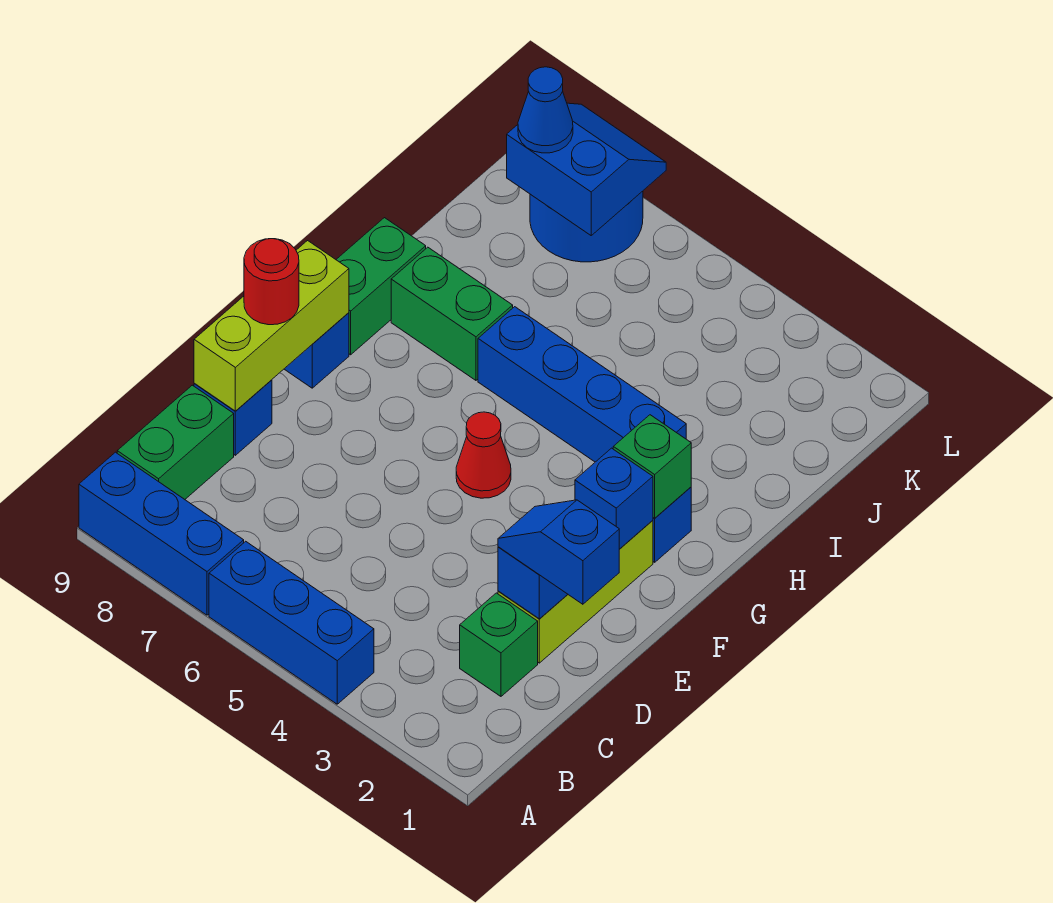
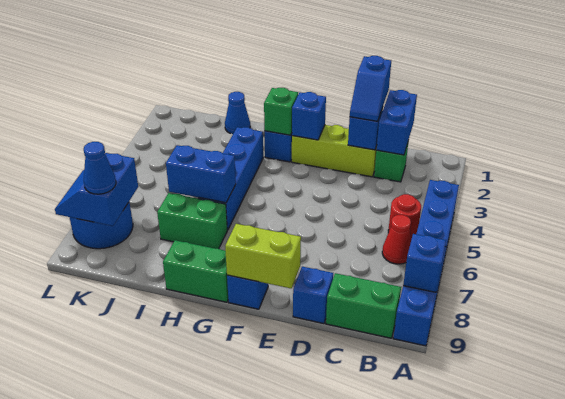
none -> blue 1x1 brick [403,234,446,292]
none -> blue 1x2 brick [376,90,417,155]
lime 1x3 brick [194,241,349,411] -> lime 1x2 brick [225,224,301,288]
red 1x1 round brick [244,239,299,325] -> red 1x1 round brick moved to [388,194,421,239]
red 1x1 cone [456,412,511,498] -> red 1x1 cone moved to [382,215,411,264]
none -> blue 1x2 brick [166,145,236,203]
green 1x2 brick [391,247,513,380] -> green 1x2 brick turned to [157,193,227,249]
none -> blue 1x1 cone [225,92,250,134]

